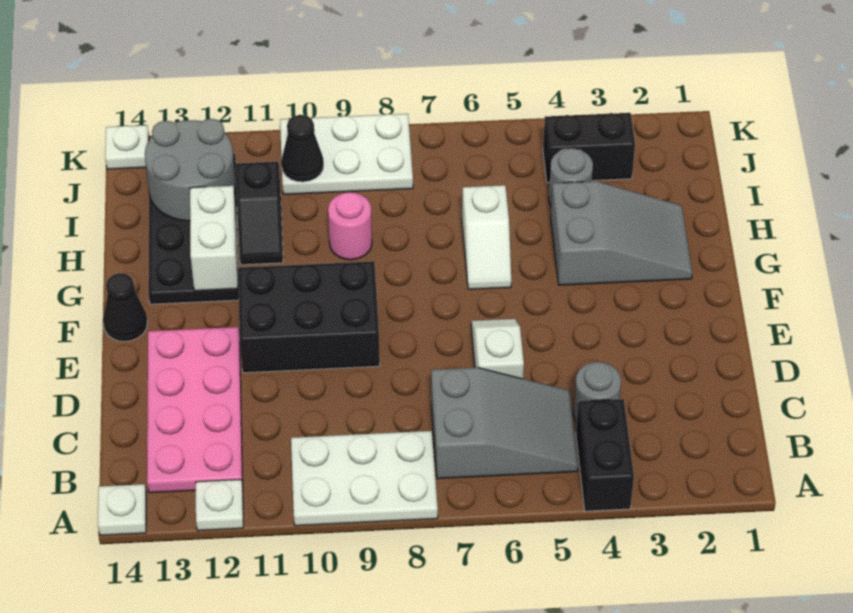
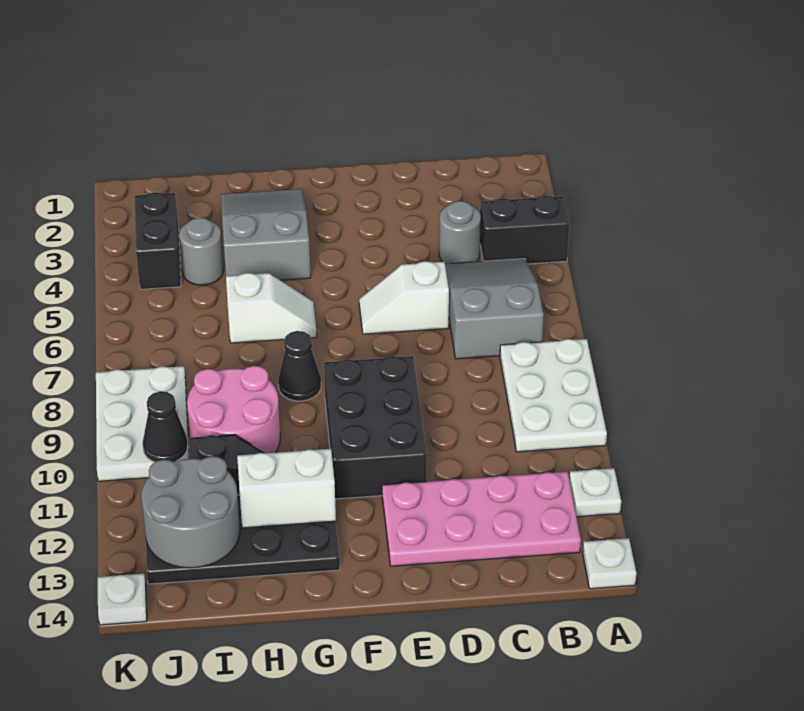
black 1x1 cone [103,273,147,341] -> black 1x1 cone moved to [278,331,321,401]
pink 1x1 round brick [328,192,372,260] -> pink 2x2 round brick [187,366,280,453]

